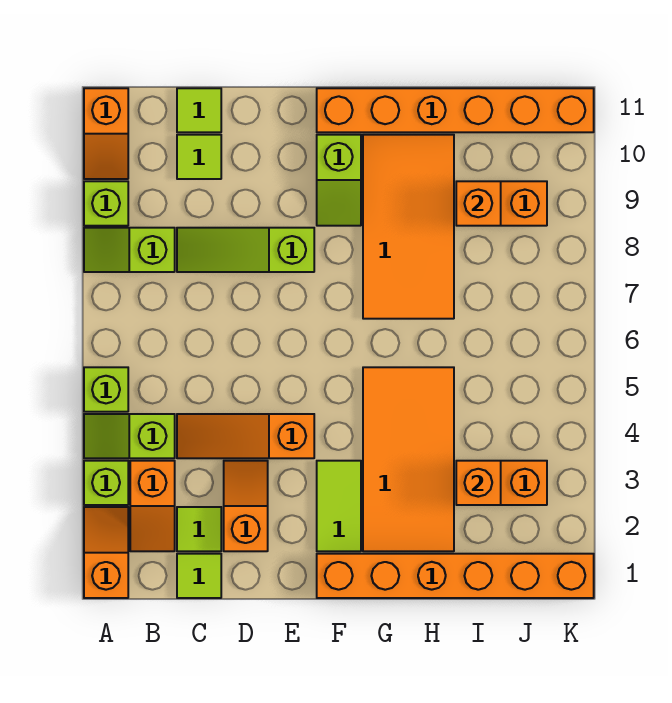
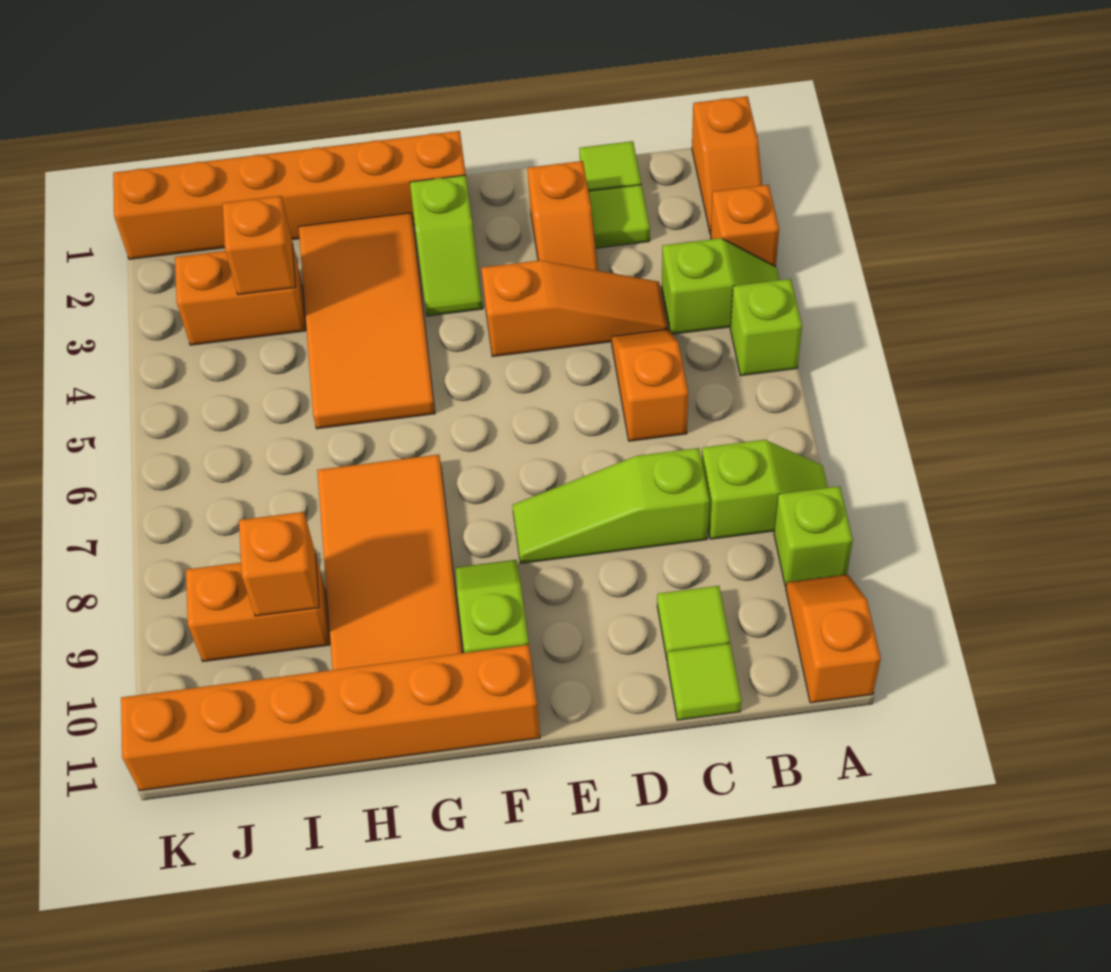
lime 1x1 brick [84,461,128,505] -> orange 1x1 brick [711,185,779,267]
orange 1x2 slope [130,461,175,551] -> orange 1x2 slope moved to [612,329,688,441]
lime 1x3 slope [177,228,314,272] -> lime 1x3 slope turned to [512,448,709,564]
lime 1x2 tile [317,461,361,551] -> lime 1x2 slope [410,175,483,316]

